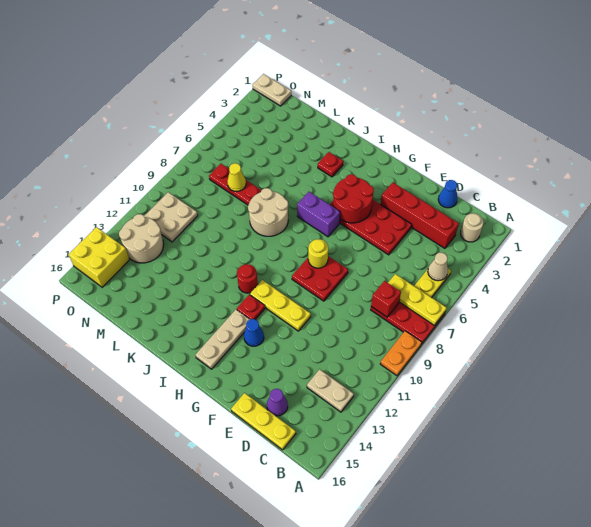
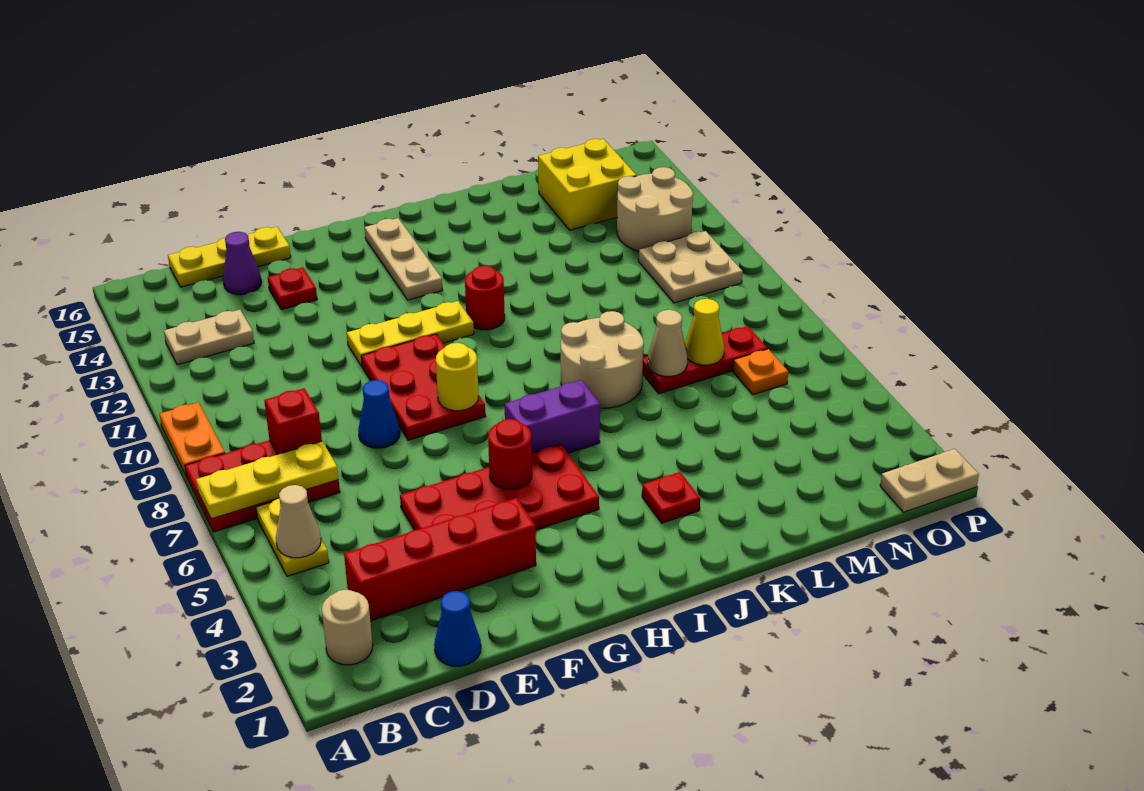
red 2x2 plate [292,256,348,301] -> red 2x3 plate [361,334,485,440]
red 2x2 round brick [333,174,374,223] -> red 1x1 round brick [488,419,532,489]
blue 1x1 cone [244,319,264,346] -> blue 1x1 cone moved to [358,380,400,448]
red 1x1 plate [237,295,265,320] -> red 1x1 plate moved to [268,268,317,310]
none -> tan 1x1 cone [648,310,687,376]
none -> orange 1x1 plate [733,349,788,395]
yellow 2x2 brick [69,227,130,287] -> yellow 2x2 brick moved to [538,139,636,230]

